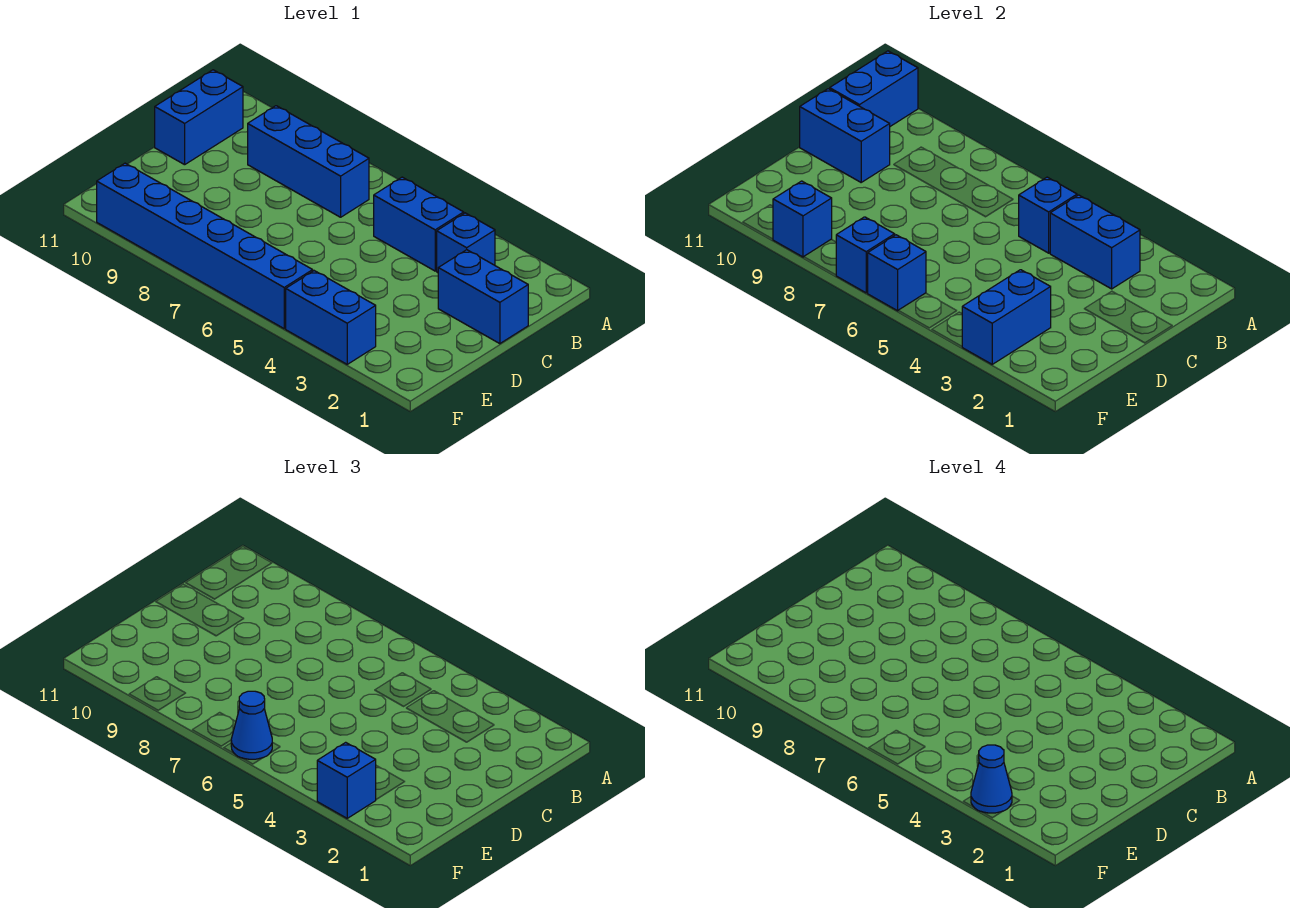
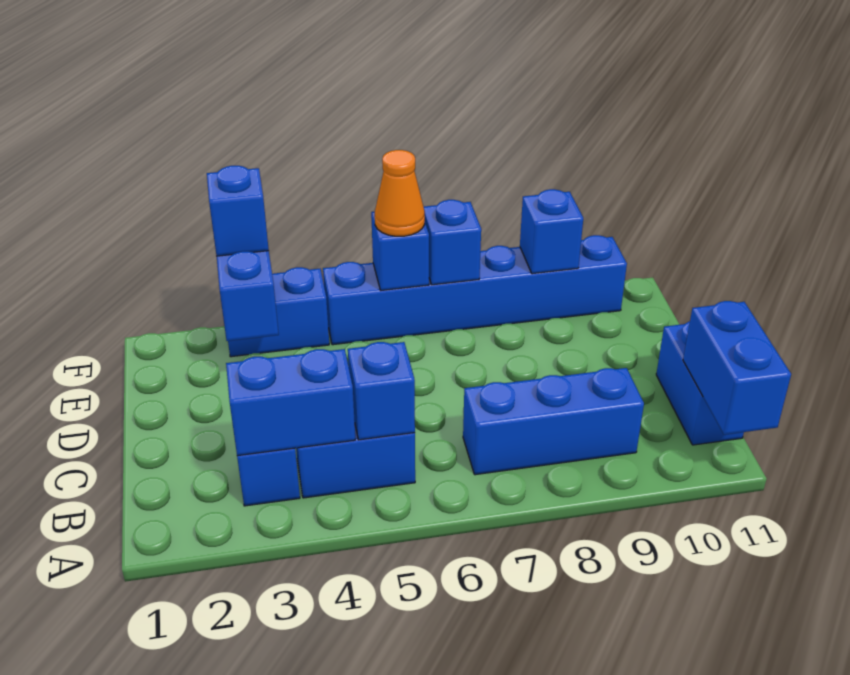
blue 1x2 brick [438,250,528,344] -> none
blue 1x2 brick [800,89,890,182] -> none
blue 1x1 cone [971,745,1012,813] -> none
blue 1x1 cone [231,691,272,759] -> orange 1x1 cone [375,150,425,236]

